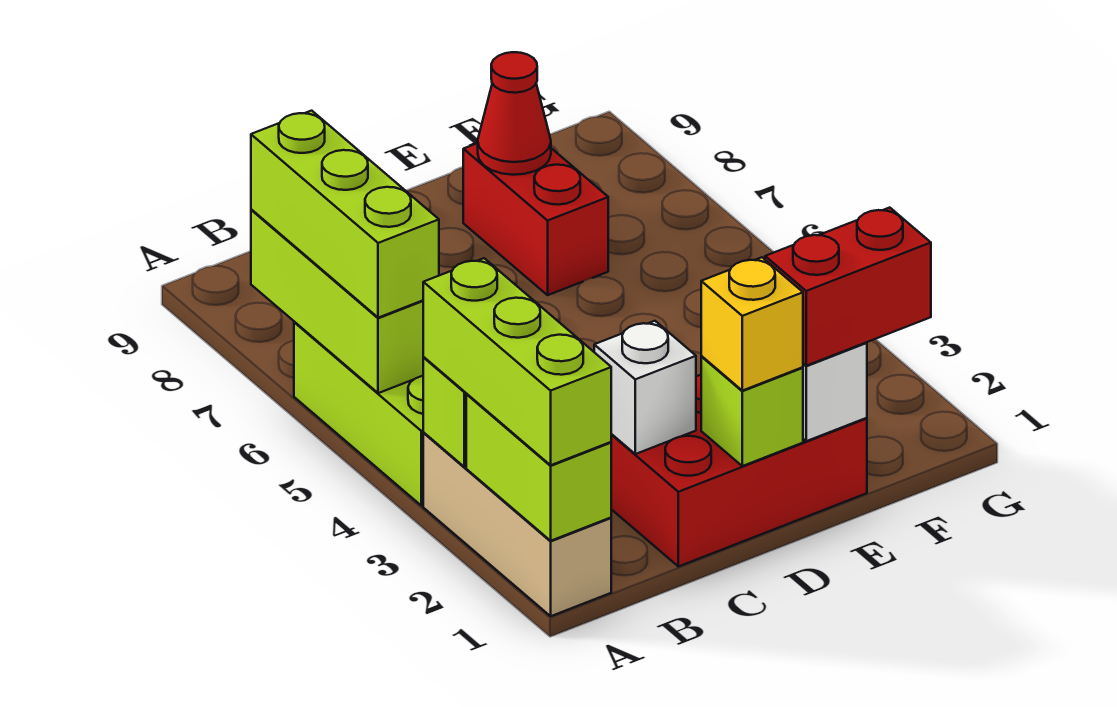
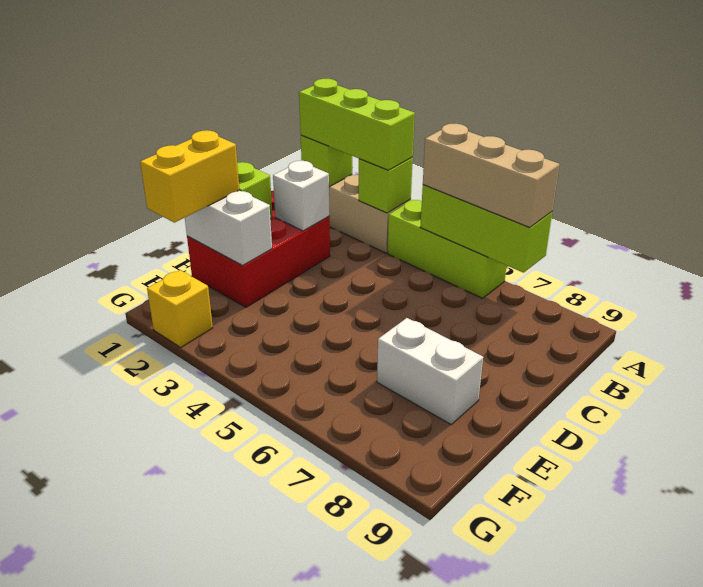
lime 1x2 brick [466,394,611,541] -> lime 1x1 brick [301,135,352,187]
lime 1x3 brick [251,111,439,318] -> tan 1x3 brick [423,124,559,227]
yellow 1x1 brick [701,257,803,391] -> yellow 1x1 brick moved to [147,270,213,347]
red 1x2 brick [765,208,931,366] -> yellow 1x2 brick [140,130,239,223]
red 1x2 brick [463,143,608,295] -> white 1x2 brick [377,318,483,424]
red 1x1 cone [478,52,551,175] -> none

